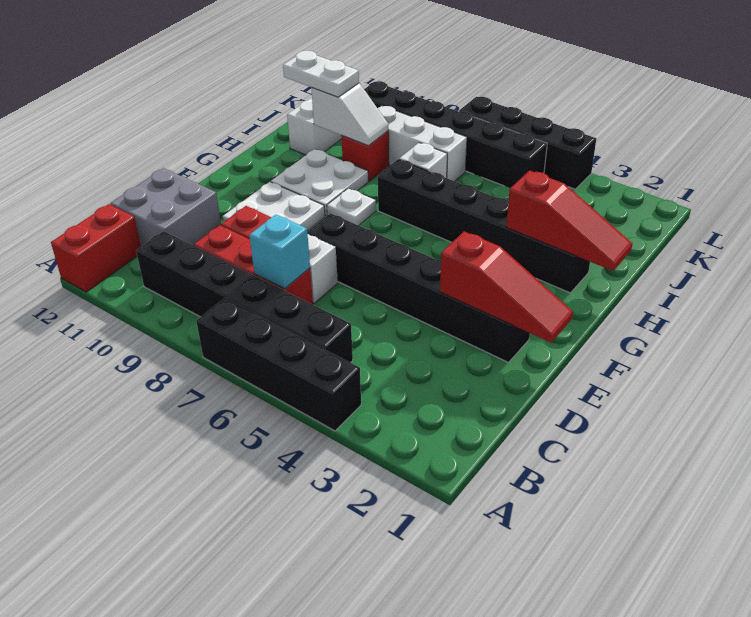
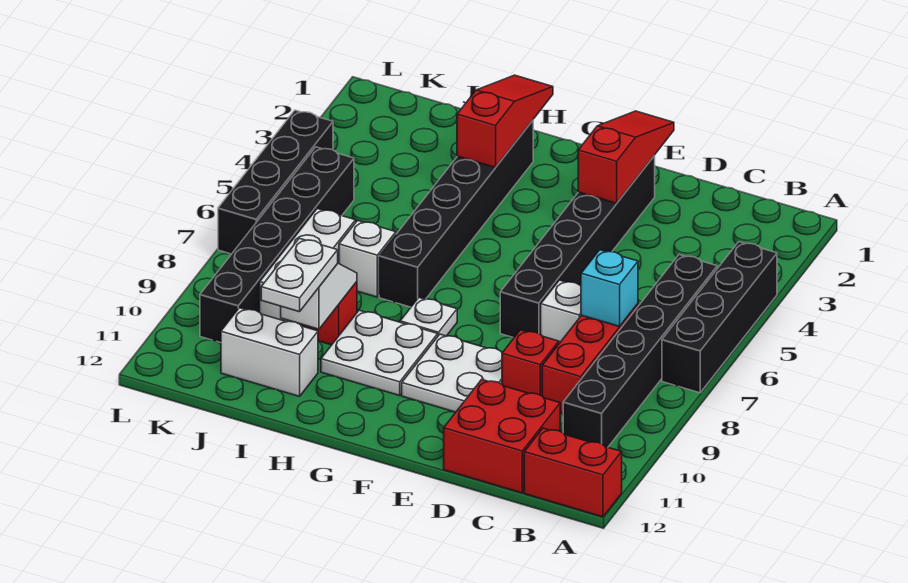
grey 2x2 brick [110,168,221,247] -> red 2x2 brick [444,380,560,493]

